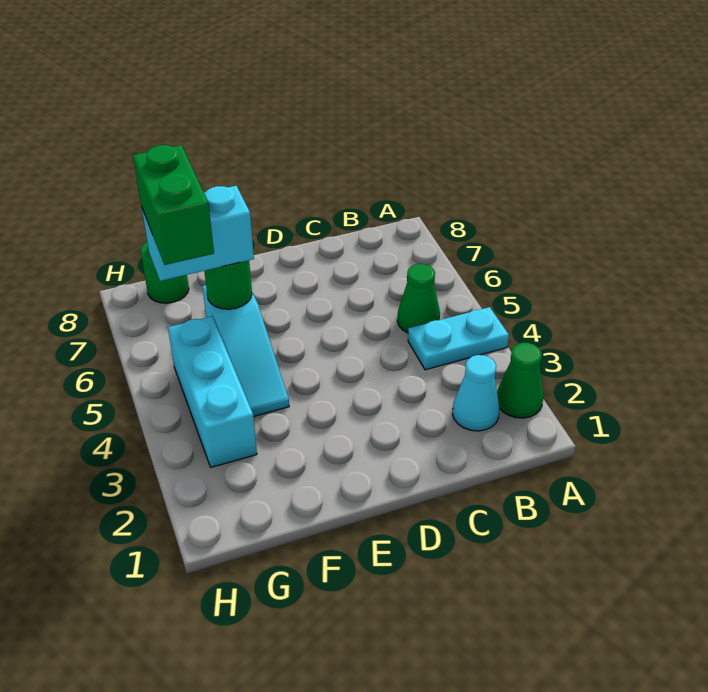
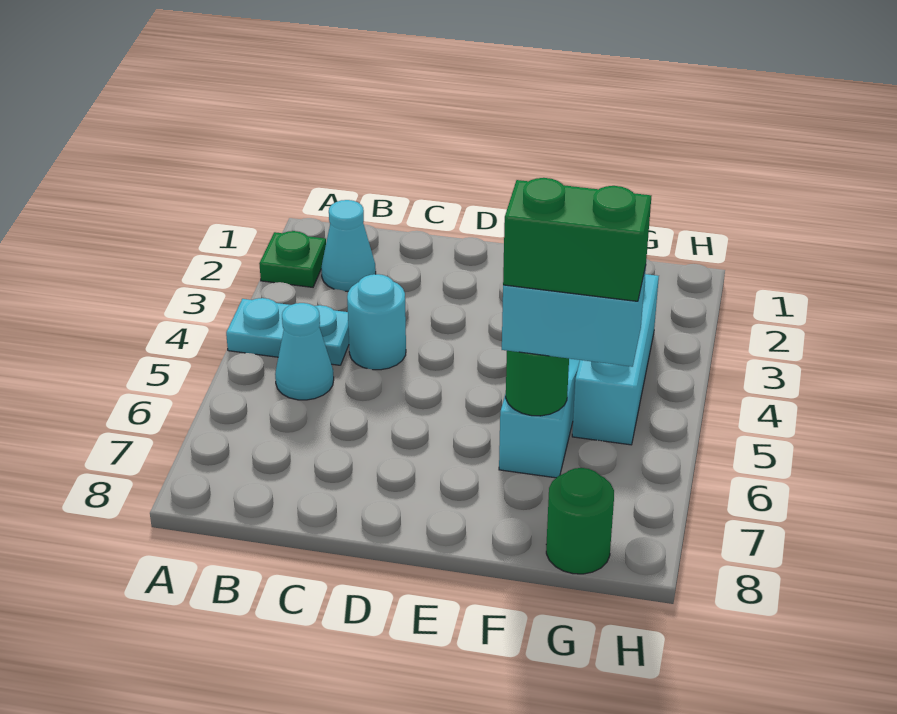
green 1x1 cone [497,343,543,418] -> green 1x1 plate [259,231,326,287]
green 1x1 cone [397,264,440,333] -> cyan 1x1 cone [275,303,334,400]
none -> cyan 1x1 round brick [347,274,406,370]
green 1x2 brick [133,145,214,265] -> green 1x2 brick turned to [503,178,651,301]

